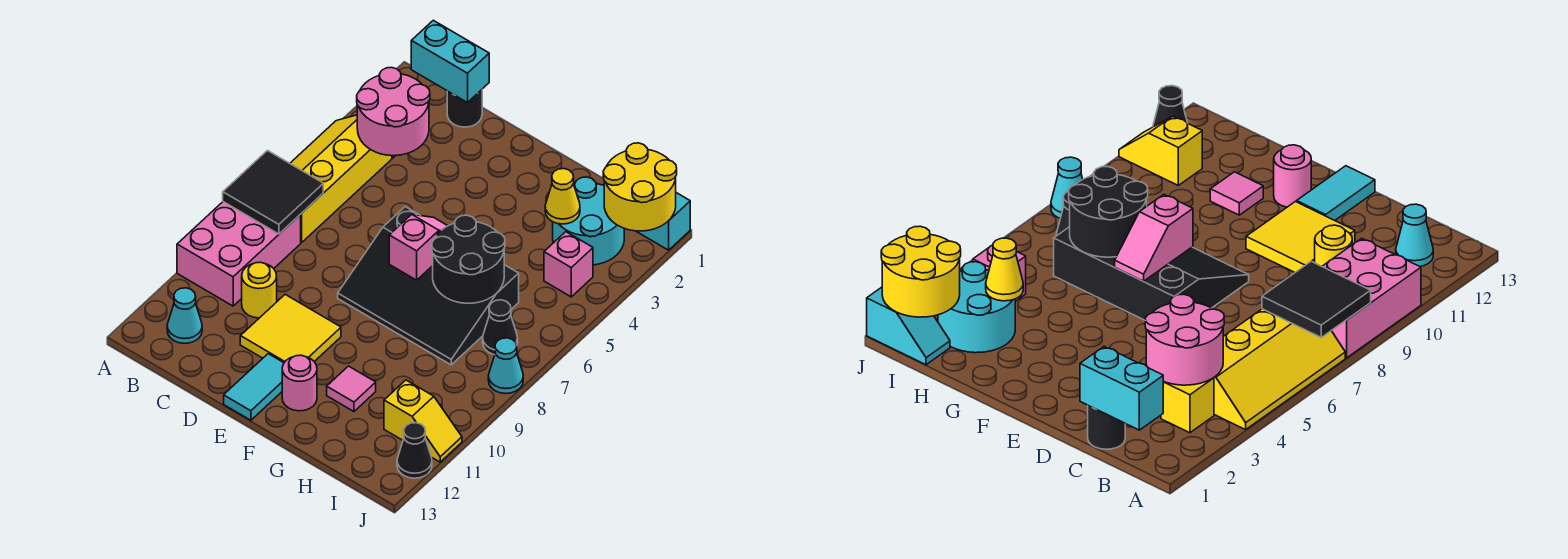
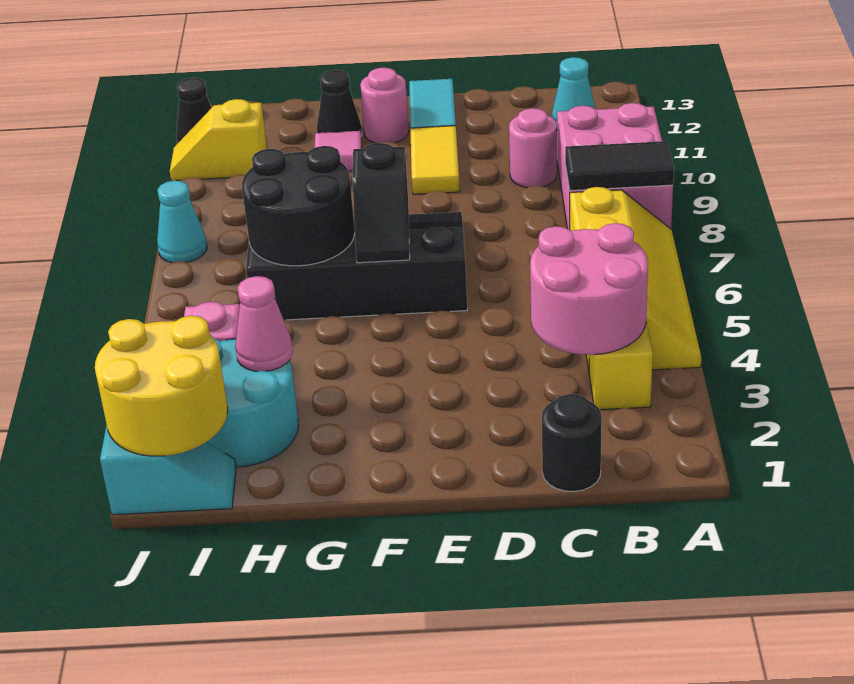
black 2x2 tile [223,151,323,234] -> black 1x2 tile [565,141,674,191]
cyan 1x2 brick [411,20,489,103] -> none
yellow 1x1 round brick [242,262,277,318] -> pink 1x1 round brick [509,108,557,188]
yellow 2x2 tile [240,294,341,363] -> yellow 1x2 tile [410,126,460,194]
pink 1x2 slope [389,214,447,280] -> black 1x2 slope [353,143,410,263]
yellow 1x1 cone [545,169,580,224] -> pink 1x1 cone [235,276,293,371]
black 1x1 cone [483,300,518,355] -> black 1x1 cone moved to [317,70,362,136]

